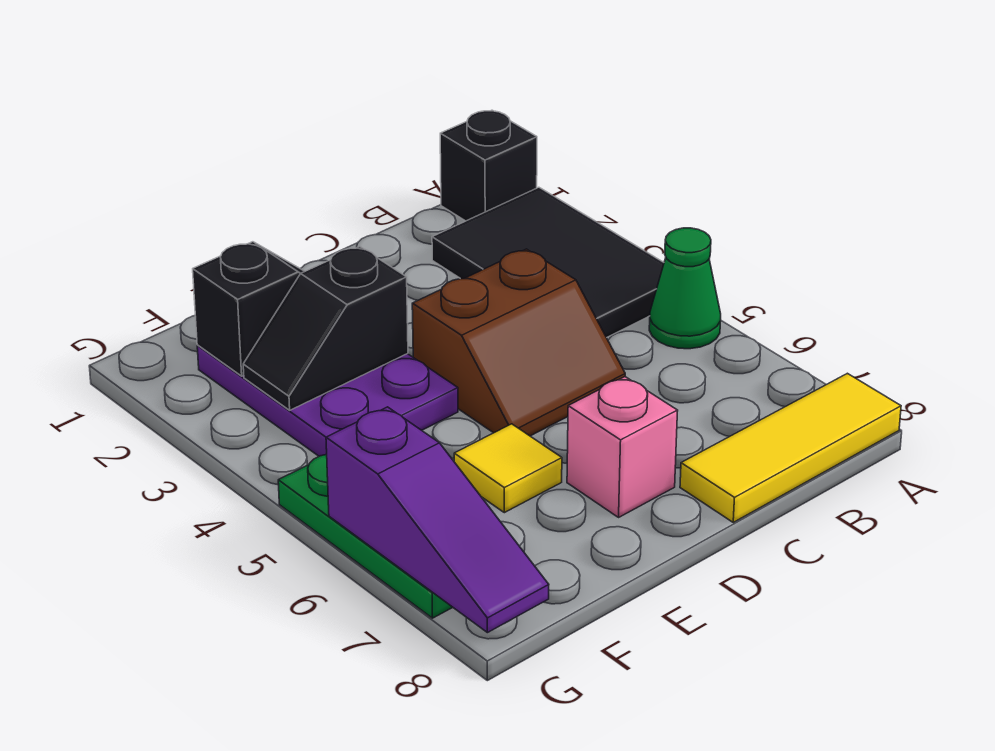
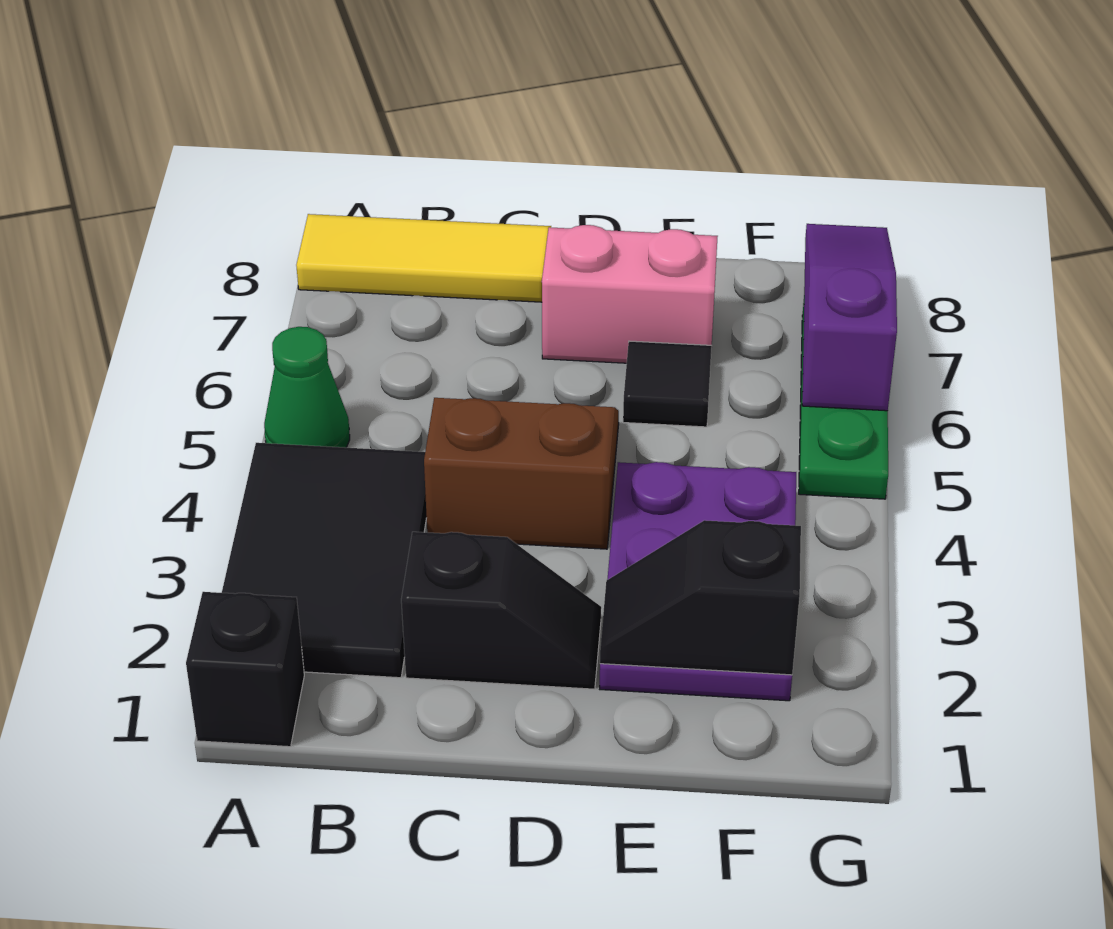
pink 1x1 brick [567,377,678,517] -> pink 1x2 brick [542,225,718,363]
black 1x2 slope [243,246,408,410] -> black 1x2 slope moved to [401,532,601,689]
yellow 1x1 tile [454,424,562,513] -> black 1x1 tile [623,341,712,427]

